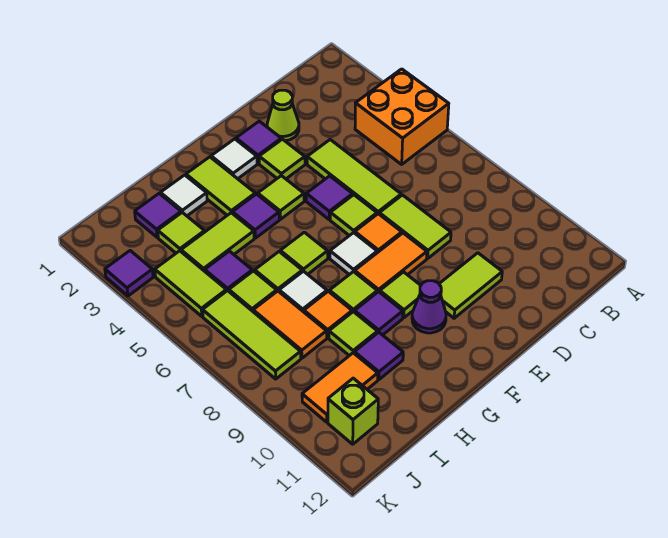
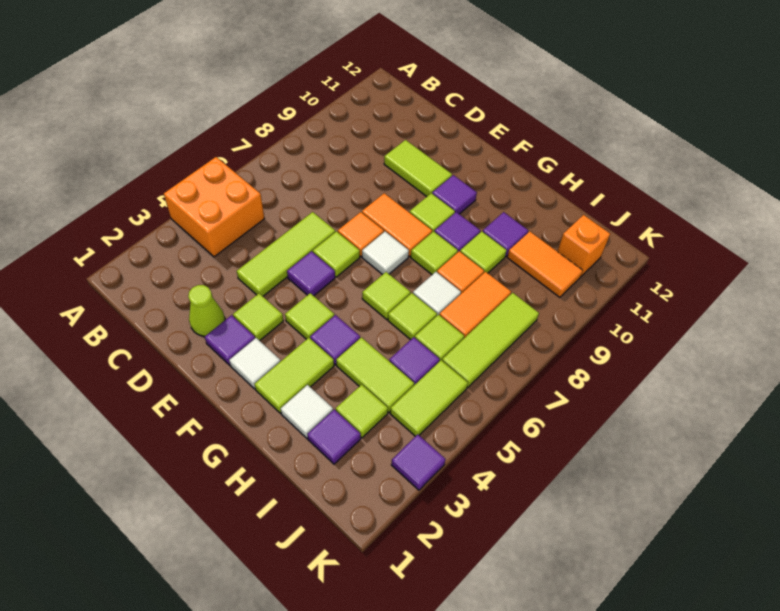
lime 1x2 tile [379,195,451,258] -> none
purple 1x1 cone [412,281,446,333] -> purple 1x1 tile [432,175,477,214]
lime 1x1 brick [328,378,378,444] -> orange 1x1 brick [557,215,610,276]

